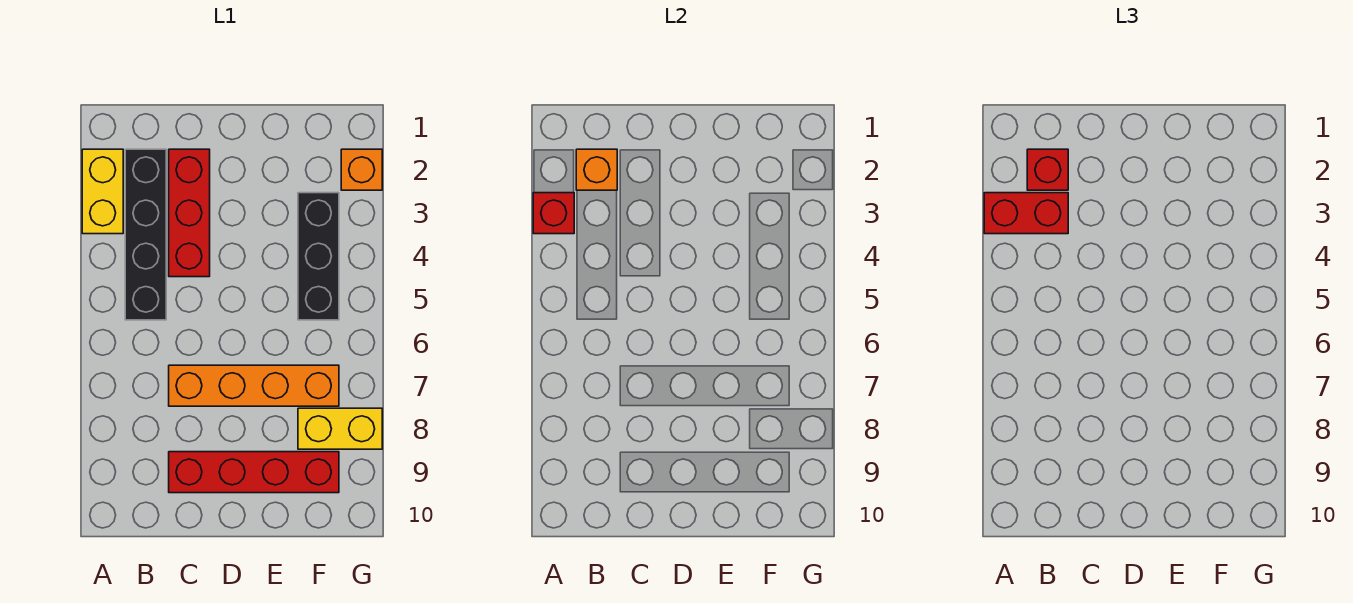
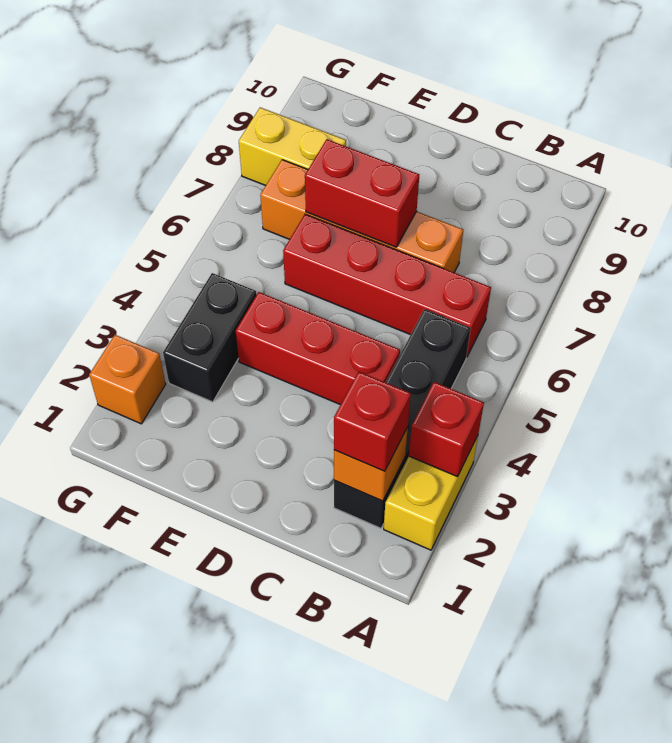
red 1x2 brick [984,193,1068,234] -> red 1x2 brick moved to [305,139,419,247]
red 1x3 brick [169,149,210,277] -> red 1x3 brick turned to [236,292,400,405]
red 1x4 brick [169,452,339,493] -> red 1x4 brick moved to [283,214,491,357]
black 1x3 brick [298,193,339,320] -> black 1x2 brick [163,273,257,402]

